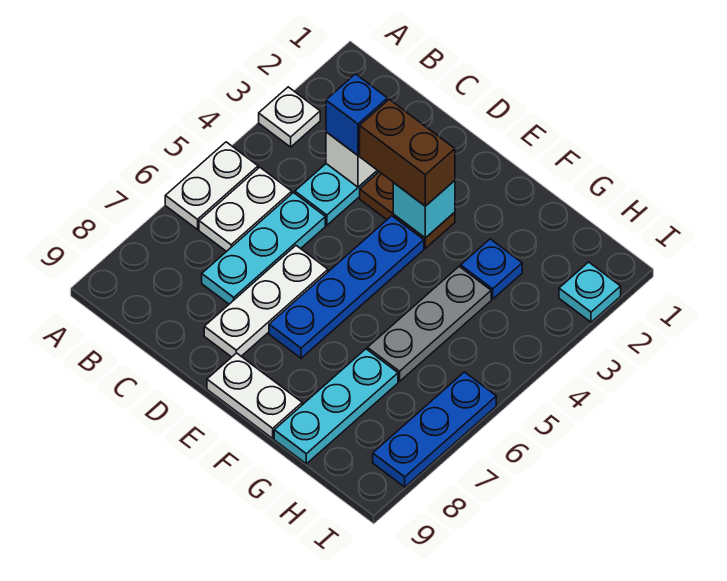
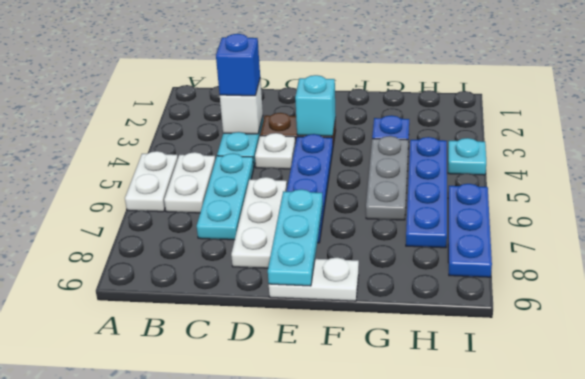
white 1x1 plate [259,87,320,147] -> white 1x1 plate moved to [255,133,296,169]
brown 1x2 brick [359,99,455,206] -> none
cyan 1x3 plate [274,349,398,464] -> cyan 1x3 plate moved to [268,189,323,286]
none -> blue 1x4 plate [406,137,447,248]
cyan 1x1 plate [559,262,621,322] -> cyan 1x1 plate moved to [448,138,486,175]

